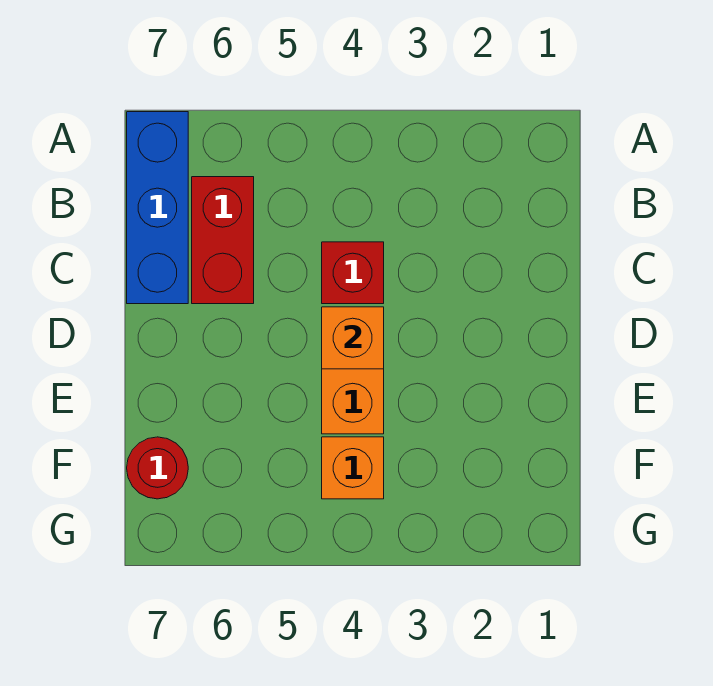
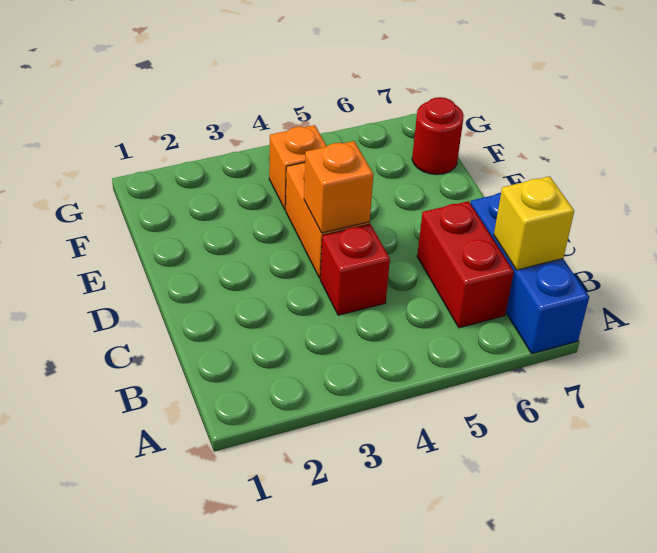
none -> yellow 1x1 brick [494,176,574,270]

